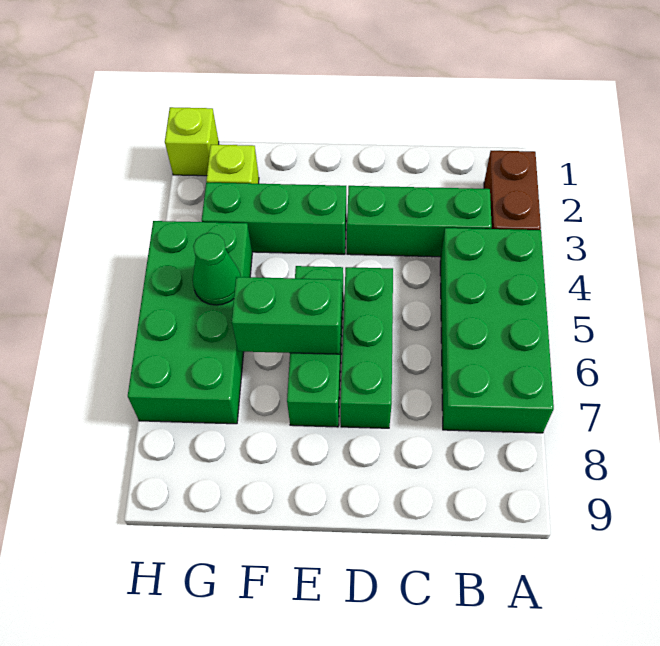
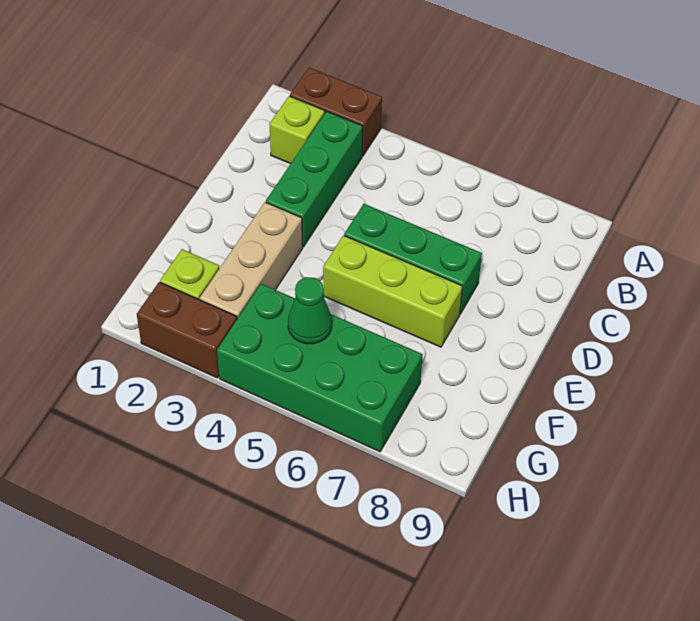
green 2x4 brick [440,228,554,433] -> none
green 1x3 brick [202,182,346,254] -> tan 1x3 brick [200,202,303,319]
green 1x3 brick [287,266,343,427] -> lime 1x3 brick [323,235,463,347]
green 1x2 brick [232,277,341,354] -> none
lime 1x1 brick [165,107,219,176] -> lime 1x1 brick moved to [269,96,325,164]
none -> brown 1x2 brick [137,282,237,378]

